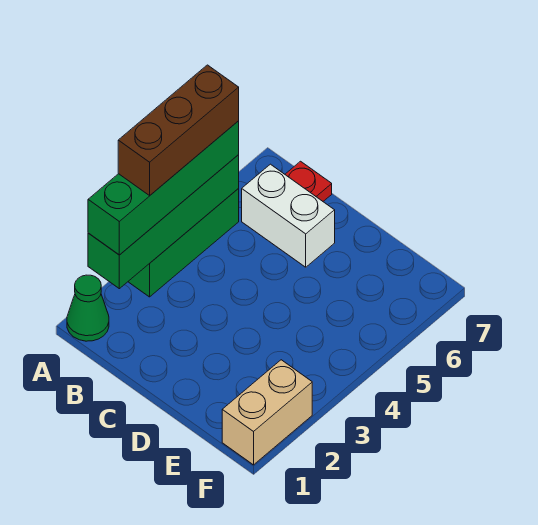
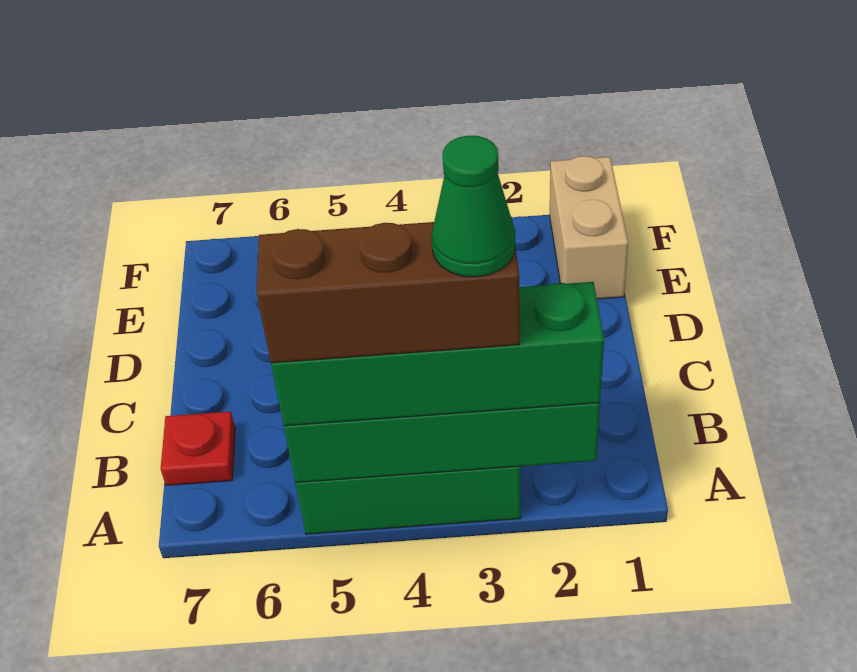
green 1x1 cone [67,275,109,341] -> green 1x1 cone moved to [431,136,515,277]
white 1x2 brick [242,164,335,267] -> none
tan 1x2 brick [222,360,312,465] -> tan 1x2 brick turned to [550,156,628,299]

